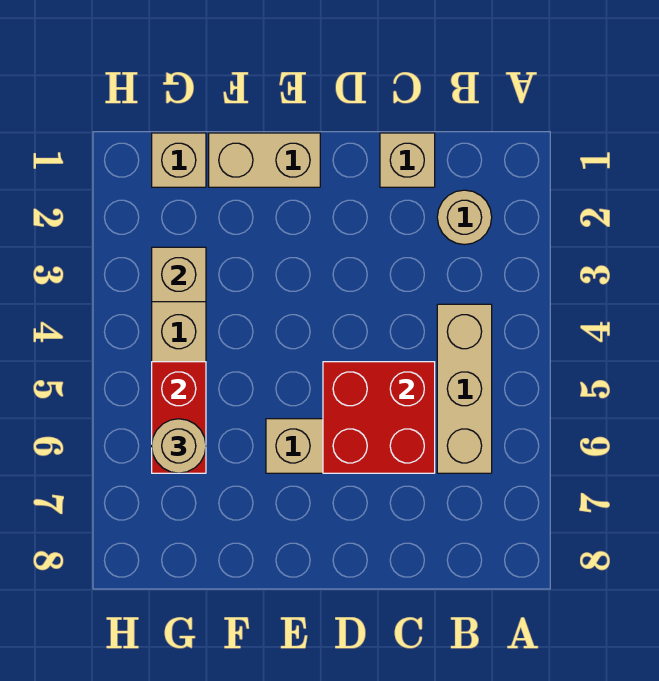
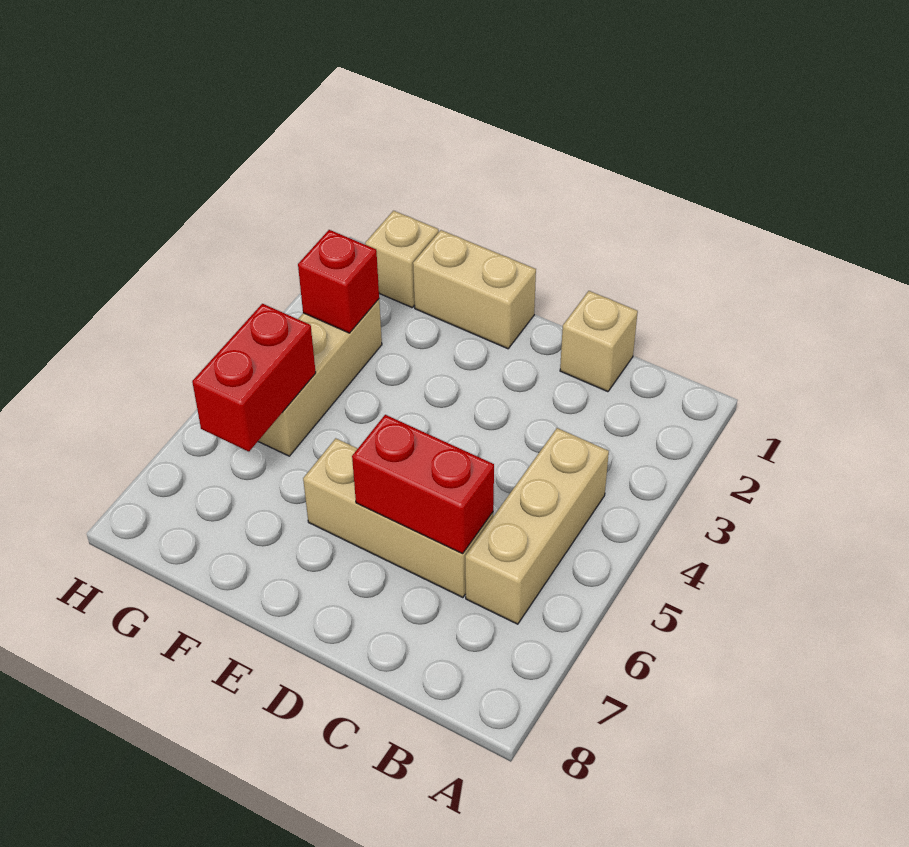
tan 1x1 round brick [437,190,492,245] -> none
red 2x2 brick [323,362,435,473] -> red 1x2 brick [352,415,494,554]
tan 1x1 brick [152,247,206,302] -> red 1x1 brick [298,230,379,333]
tan 1x1 round brick [152,419,206,473] -> none

